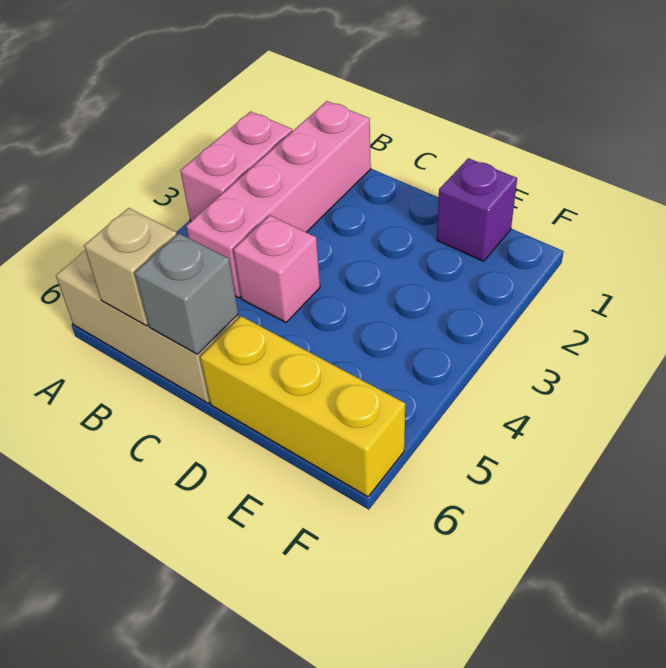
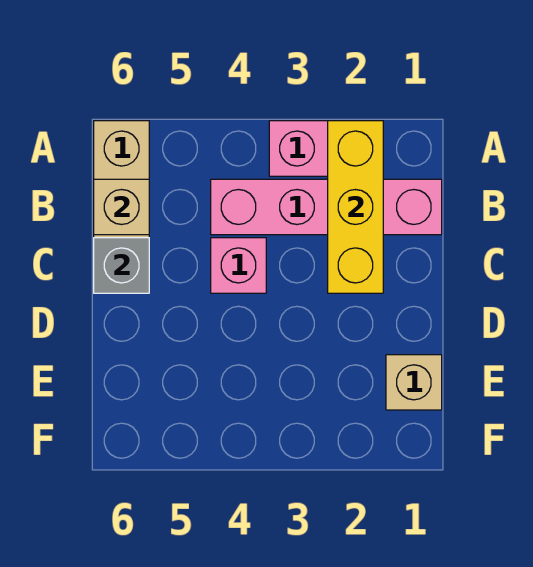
yellow 1x3 brick [200,316,405,497] -> yellow 1x3 brick moved to [328,121,383,293]
purple 1x1 brick [437,158,517,261] -> tan 1x1 brick [386,355,442,410]

